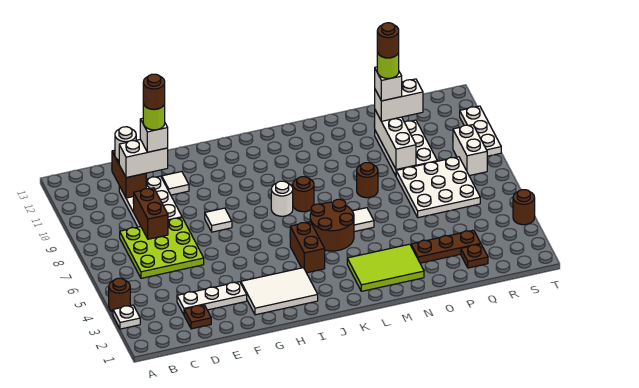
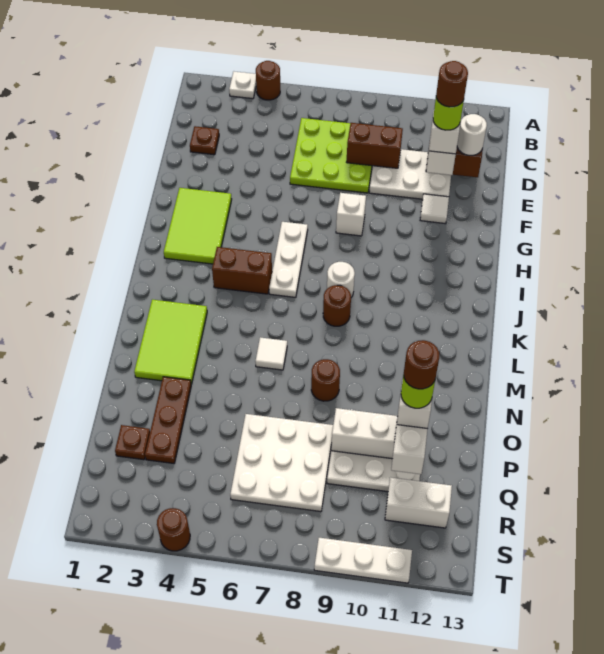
white 1x3 plate [177,282,247,314] -> white 1x3 plate moved to [269,222,308,297]
white 2x3 tile [241,268,318,315] -> lime 2x3 tile [164,188,232,264]
white 1x1 tile [205,208,232,232] -> white 1x1 brick [336,193,366,236]
brown 2x2 round brick [310,199,354,251] -> none
white 1x2 brick [453,125,487,176] -> white 1x2 brick moved to [385,477,452,528]

